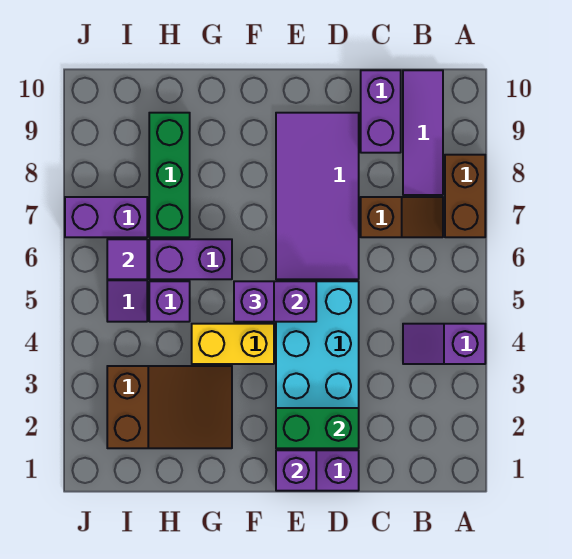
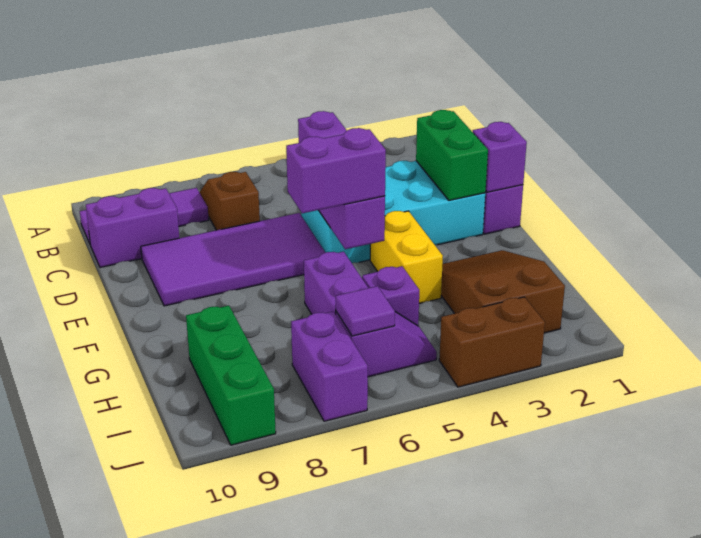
brown 1x2 brick [445,155,485,237] -> brown 1x2 brick moved to [439,297,545,387]
purple 1x1 brick [234,281,274,322] -> purple 1x2 brick [286,128,386,213]
green 1x3 brick [149,113,190,237] -> green 1x3 brick turned to [186,306,276,445]

